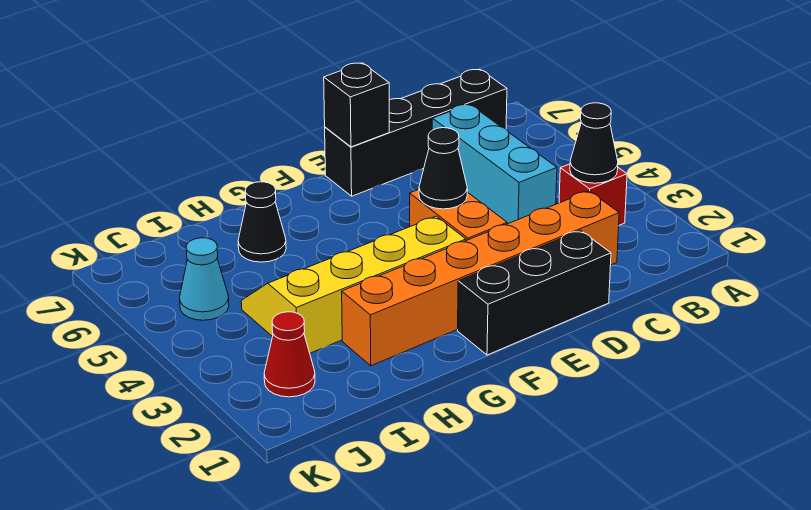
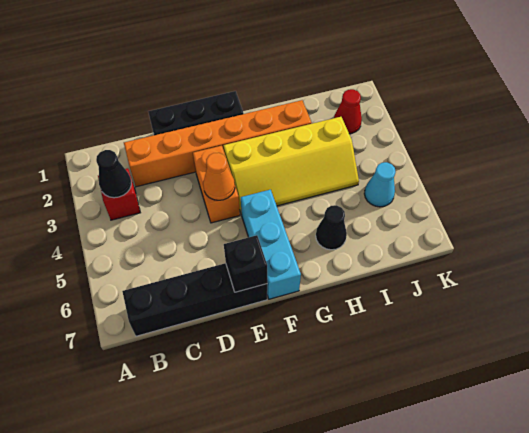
cyan 1x3 brick [432,104,557,224] -> cyan 1x3 brick moved to [241,190,301,299]
black 1x1 cone [419,128,467,209] -> orange 1x1 cone [203,153,235,200]

